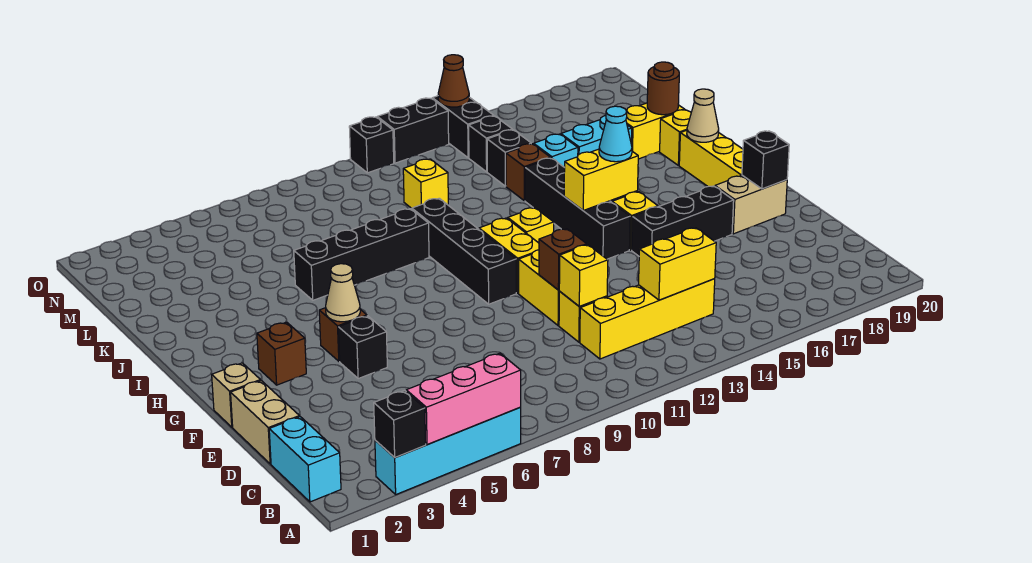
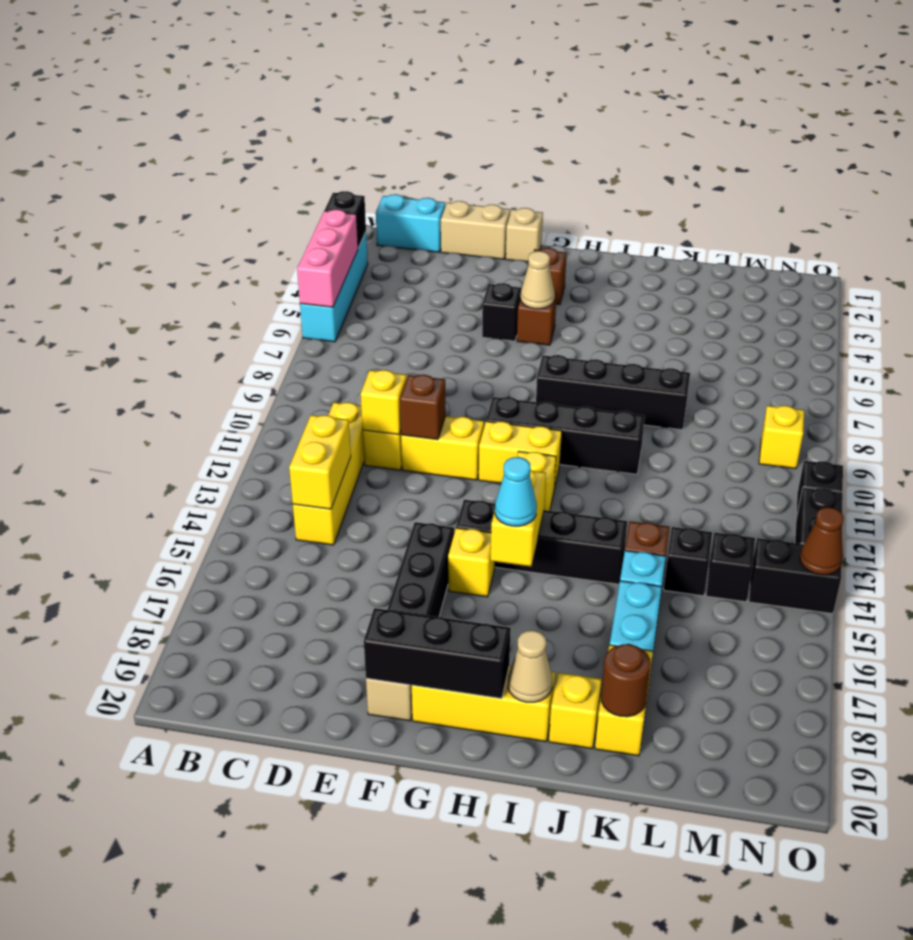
black 1x1 brick [742,131,789,189] -> black 1x3 brick [364,608,511,699]
black 1x4 brick [294,209,429,300] -> black 1x4 brick turned to [536,355,690,430]
yellow 1x1 brick [403,159,448,208] -> yellow 1x1 brick moved to [759,406,804,469]

